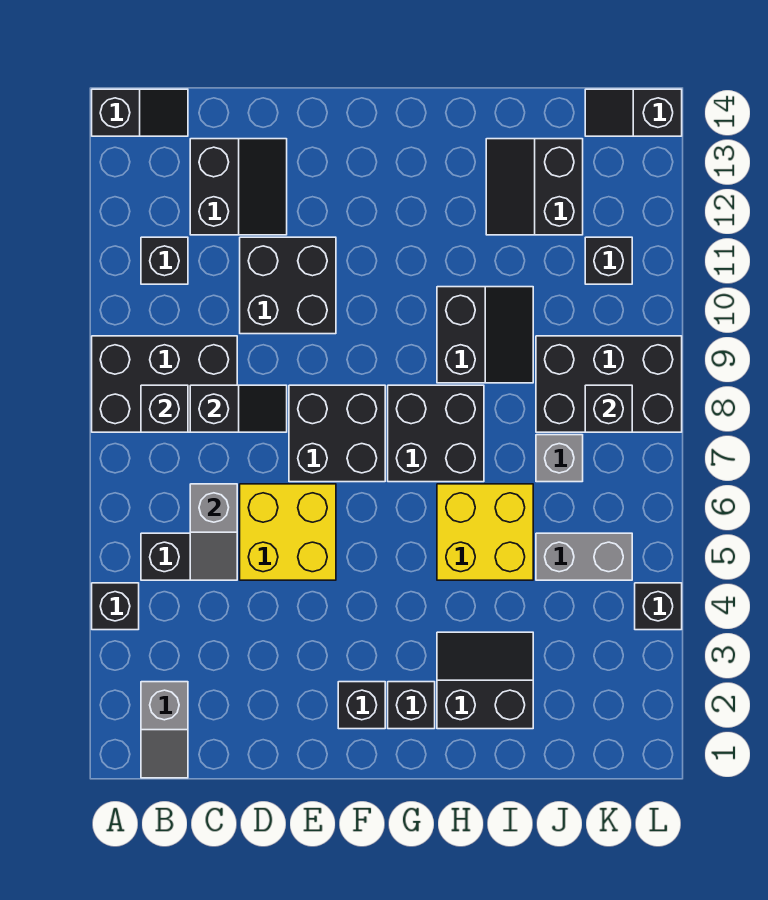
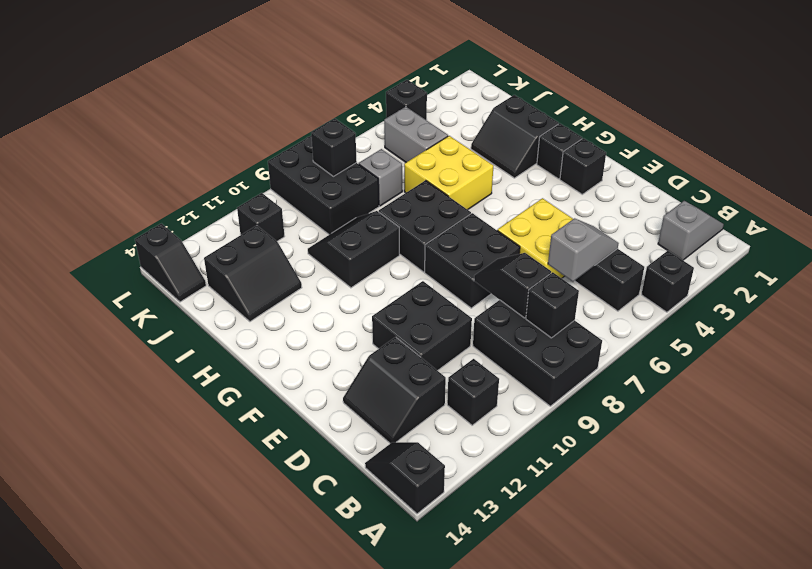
black 2x2 slope [190,139,287,235] -> black 2x2 slope turned to [343,337,446,444]

